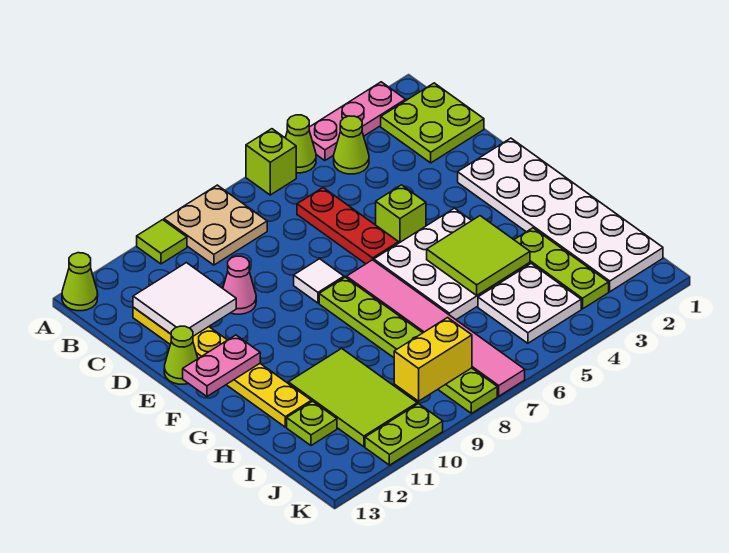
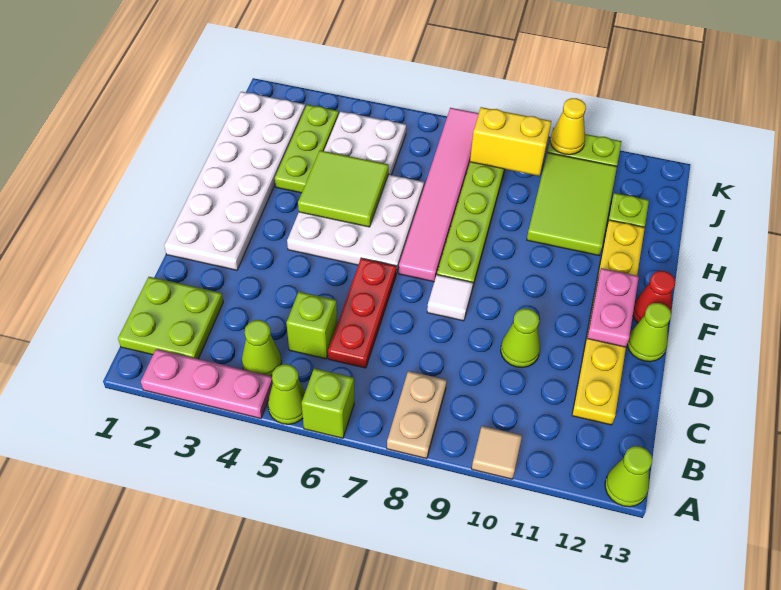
tan 2x2 plate [164,185,267,265] -> tan 1x2 plate [387,371,447,459]
lime 1x1 tile [137,220,187,264] -> tan 1x1 tile [472,426,522,479]
white 2x2 tile [133,263,236,336] -> none
pink 1x1 cone [223,256,256,314] -> lime 1x1 cone [501,309,540,368]
lime 1x1 brick [376,185,426,243] -> lime 1x1 brick moved to [286,292,337,359]
pink 1x2 plate [183,335,260,396] -> pink 1x2 plate turned to [587,268,639,347]
none -> red 1x1 cone [633,271,675,323]
none -> yellow 1x1 cone [550,98,586,155]

